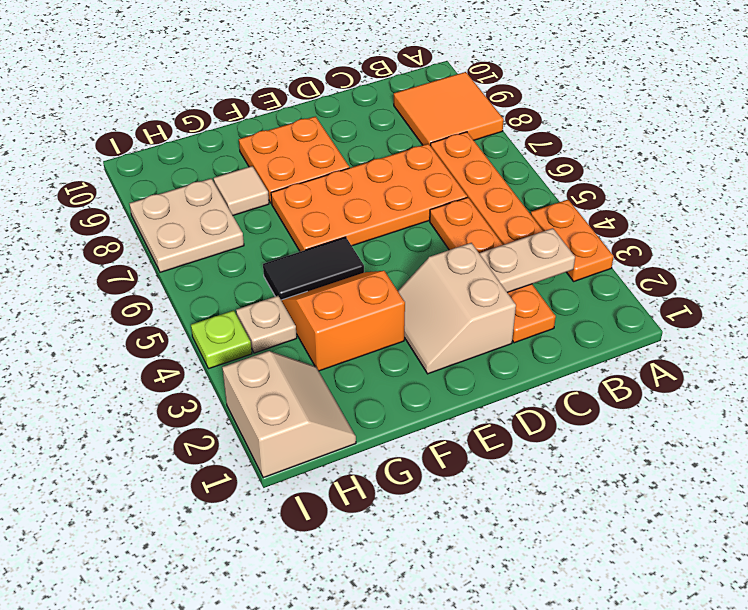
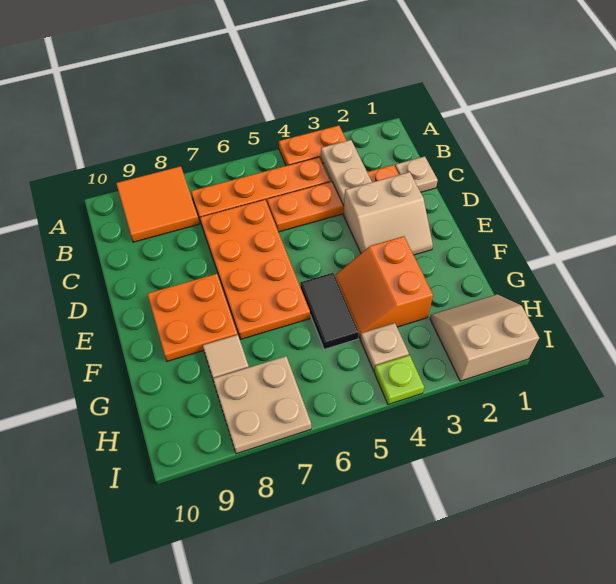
none -> tan 1x1 plate [395,156,438,192]

